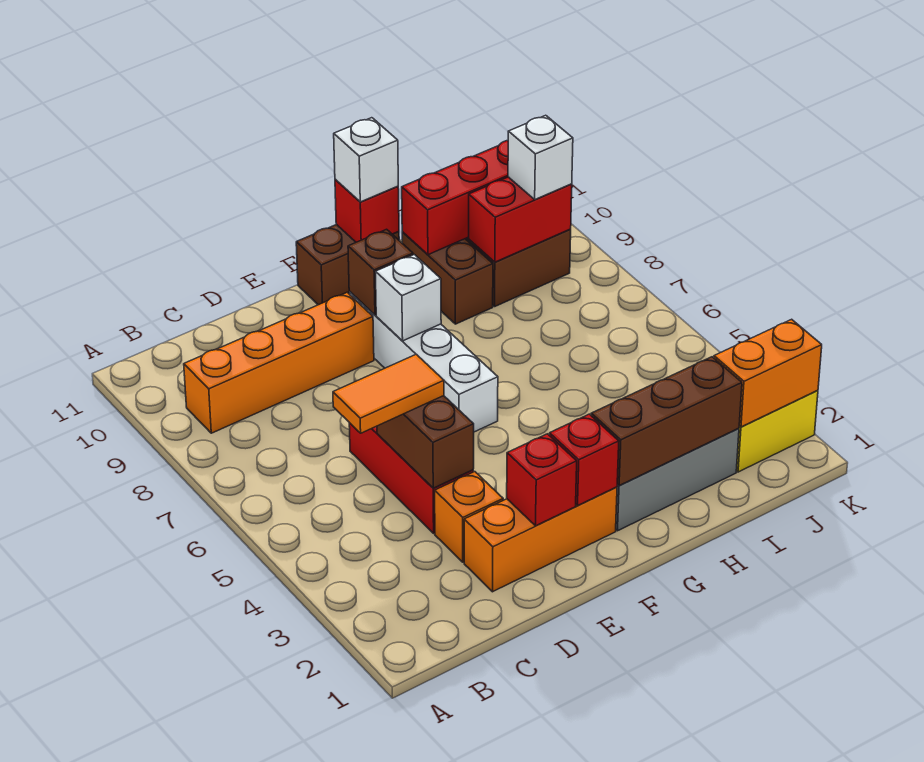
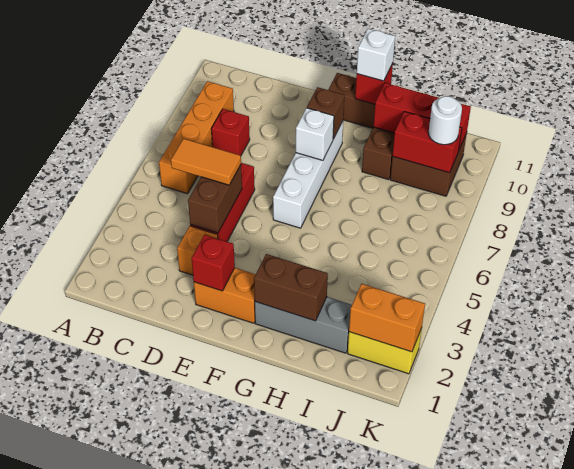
orange 1x4 brick [184,292,374,433] -> orange 1x4 brick turned to [159,81,234,194]
orange 1x3 brick [464,487,617,592] -> orange 1x2 brick [194,268,256,323]
red 1x1 brick [549,414,619,505] -> red 1x1 brick moved to [211,109,250,156]
brown 1x3 brick [591,357,742,485] -> brown 1x2 brick [254,254,328,321]
white 1x1 brick [508,115,573,199] -> white 1x1 round brick [429,96,462,145]

